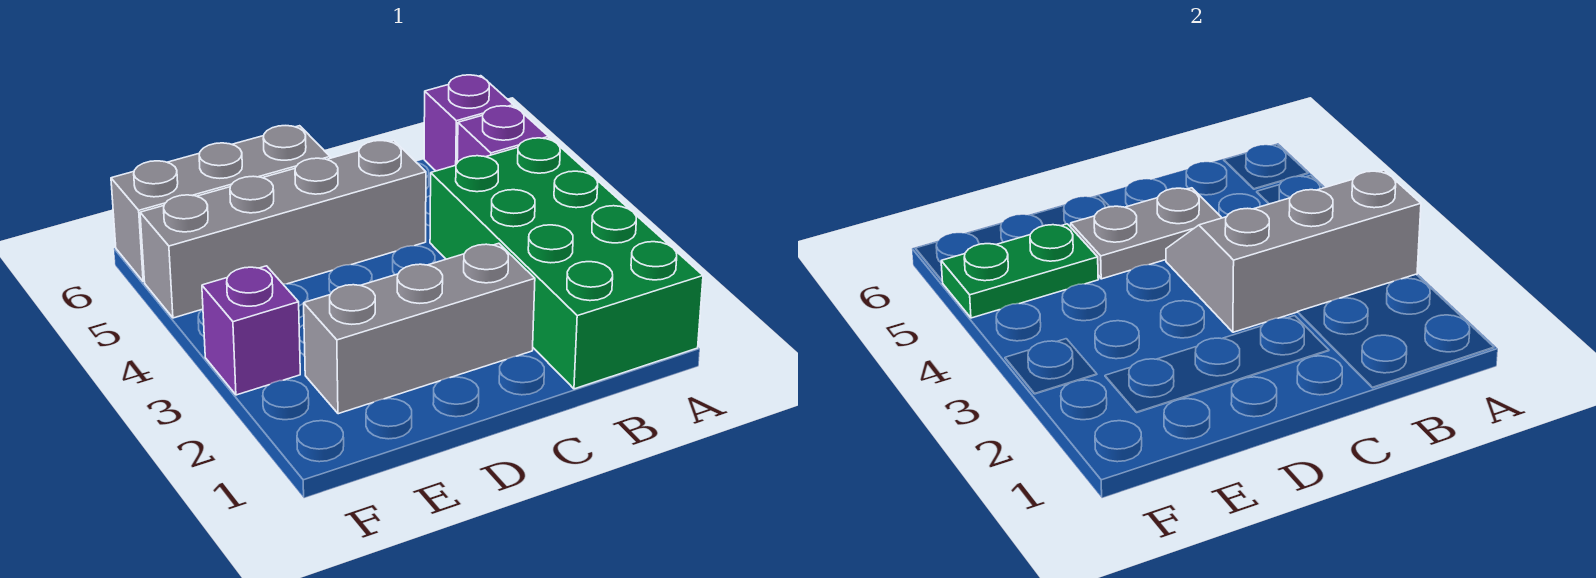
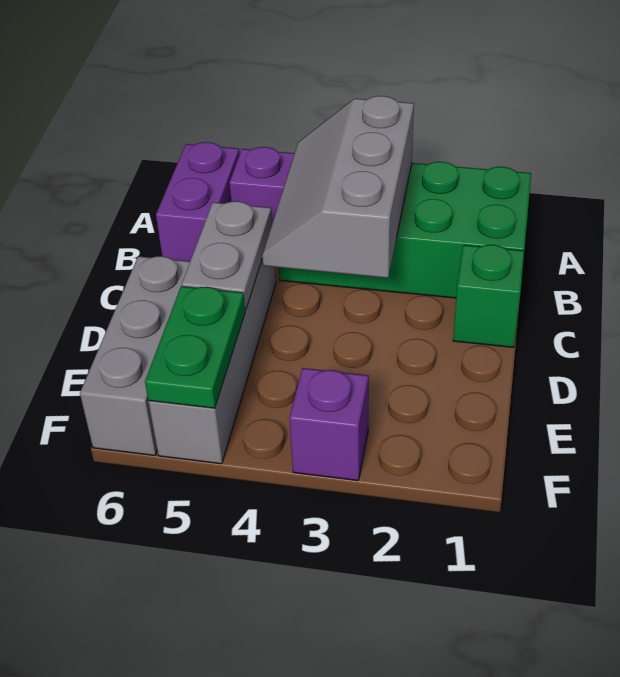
purple 1x1 brick [424,75,513,171] -> purple 1x2 brick [156,142,240,261]
none -> green 1x1 brick [453,245,524,347]
grey 1x3 brick [304,243,535,414] -> none

